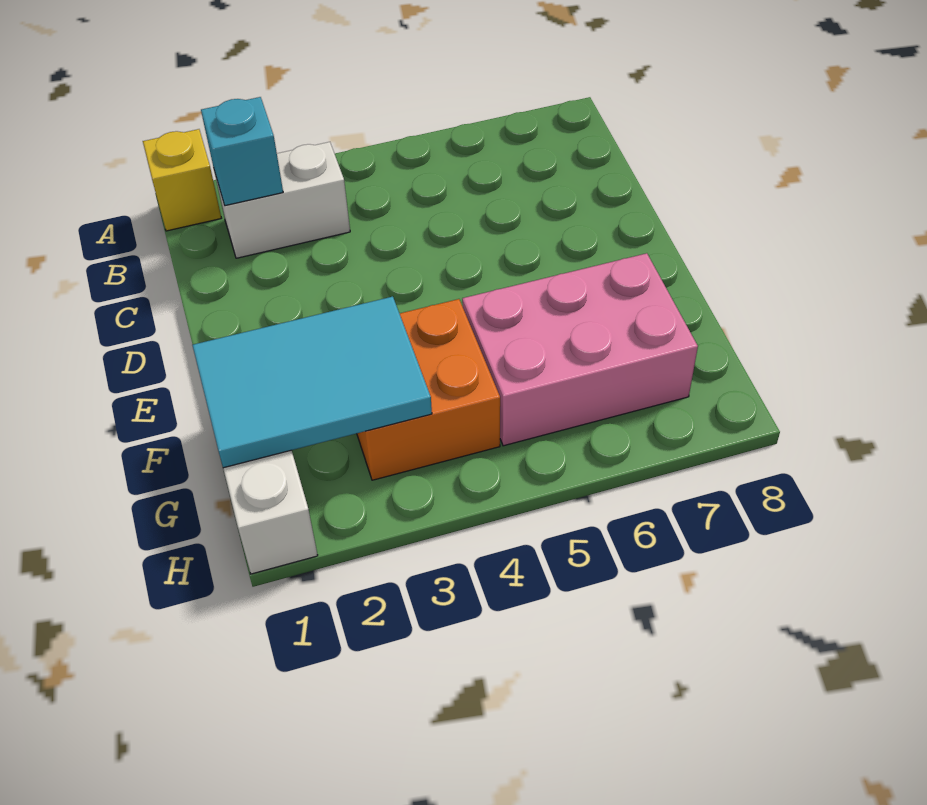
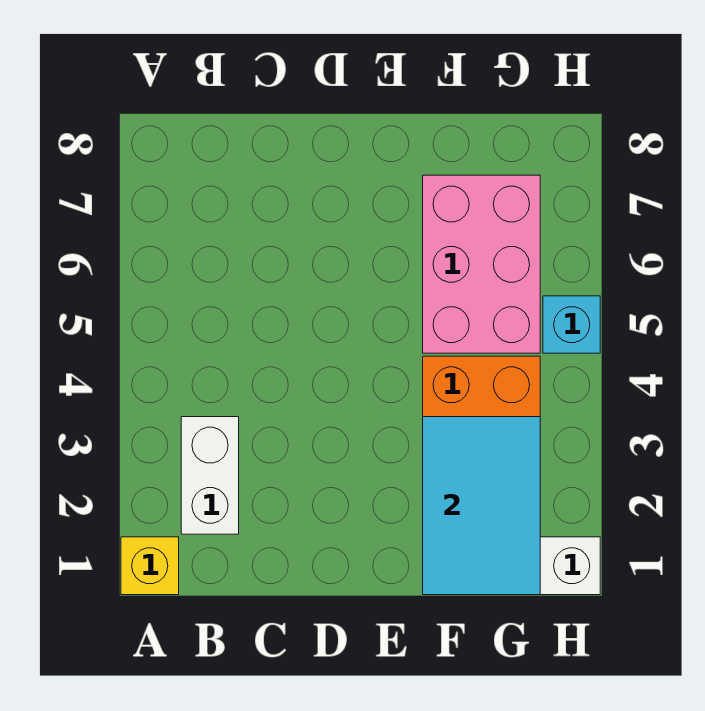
cyan 1x1 brick [201,97,283,206] -> cyan 1x1 brick moved to [543,296,600,353]

